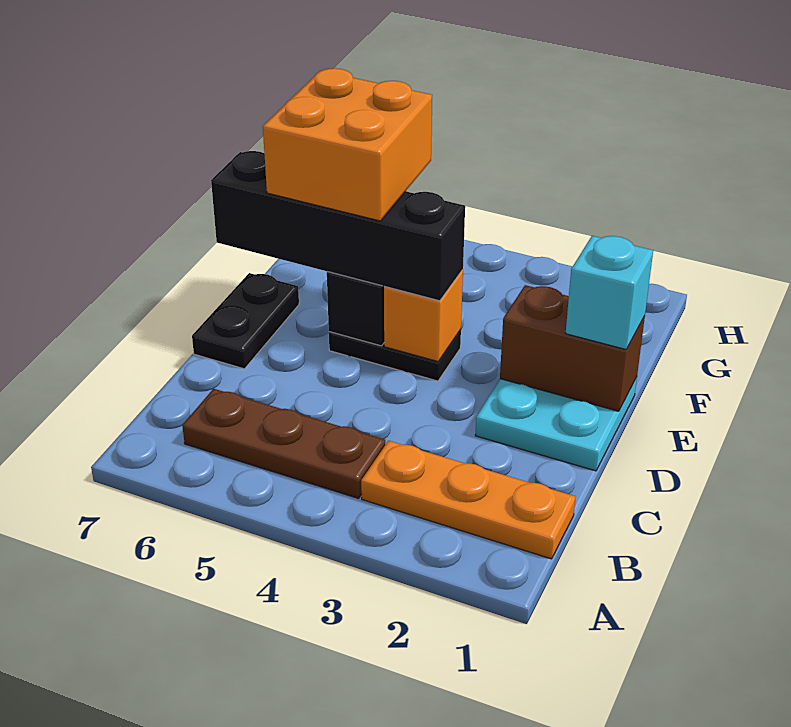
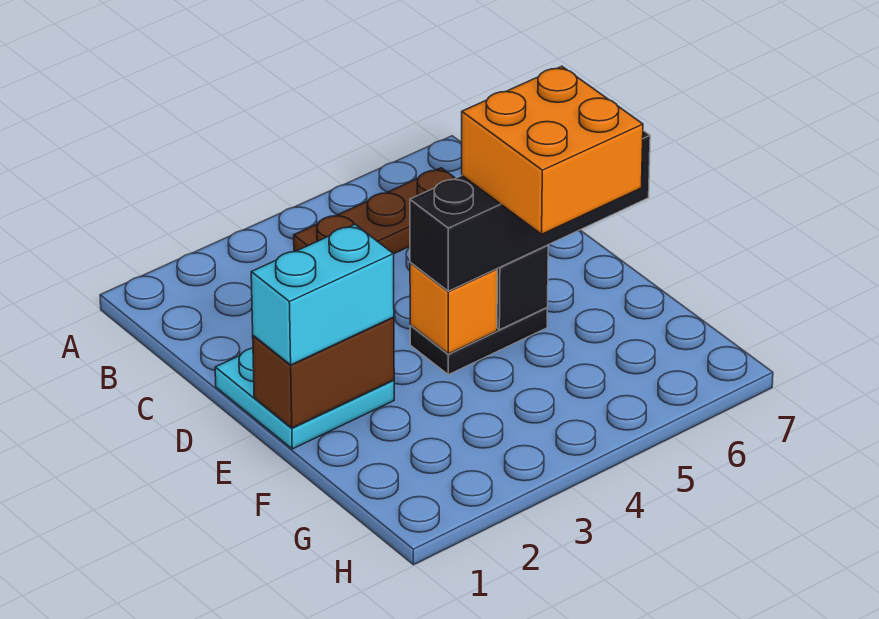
orange 1x3 plate [361,441,576,559] -> none
black 1x2 plate [192,273,299,369] -> none
cyan 1x1 brick [566,236,653,349] -> cyan 1x2 brick [251,224,394,365]

